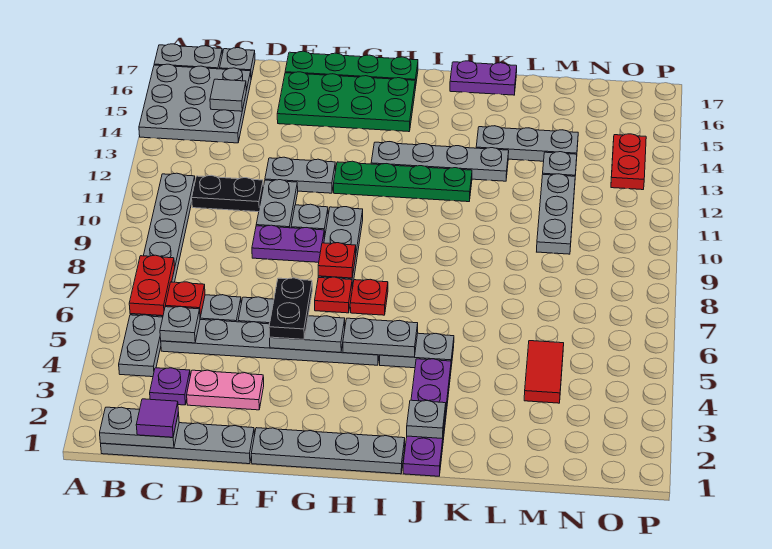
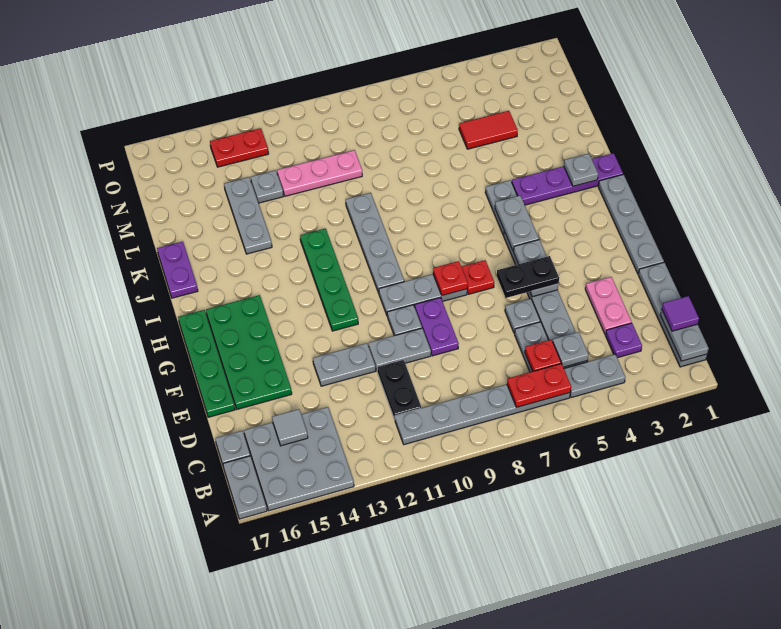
grey 1x2 plate [265,157,335,193] -> grey 1x2 plate turned to [313,343,376,386]
red 1x1 plate [350,279,388,315] -> none
grey 1x4 plate [371,142,509,181] -> grey 1x4 plate moved to [346,193,404,293]
grey 1x3 plate [537,174,575,254] -> pink 1x3 plate [277,150,362,196]

